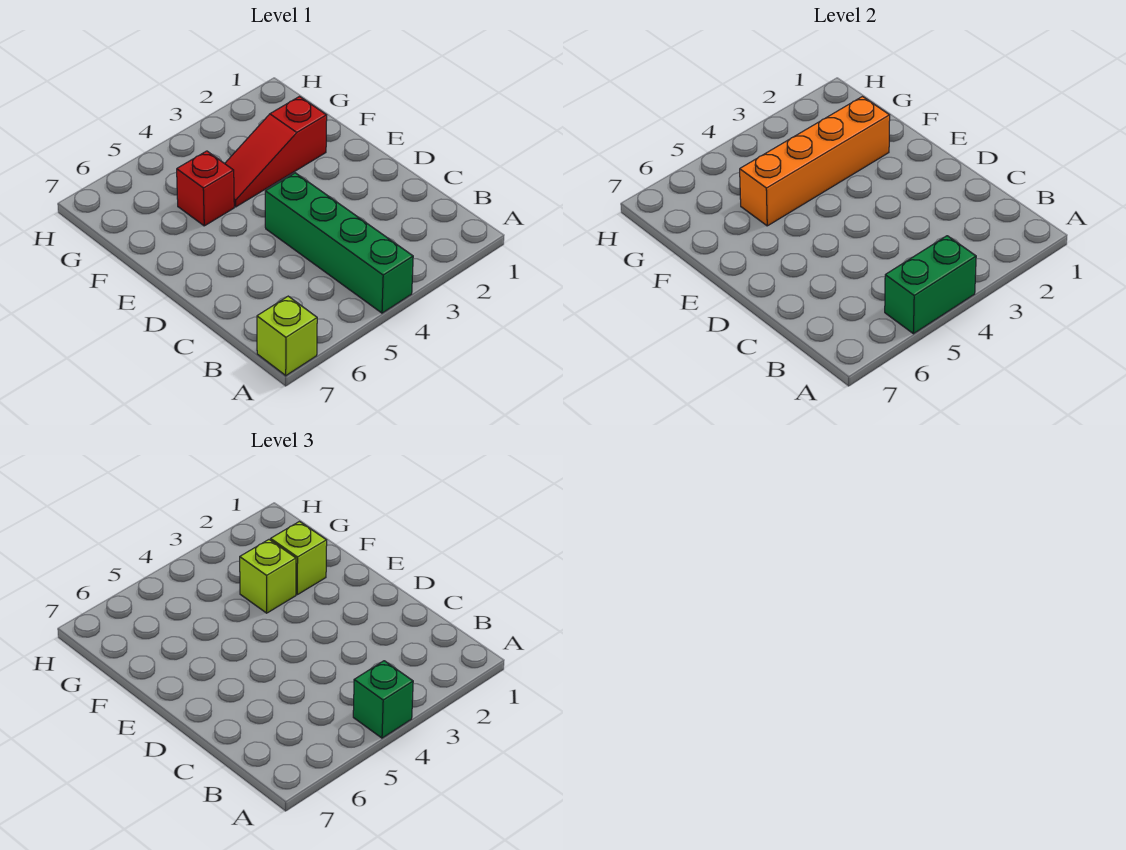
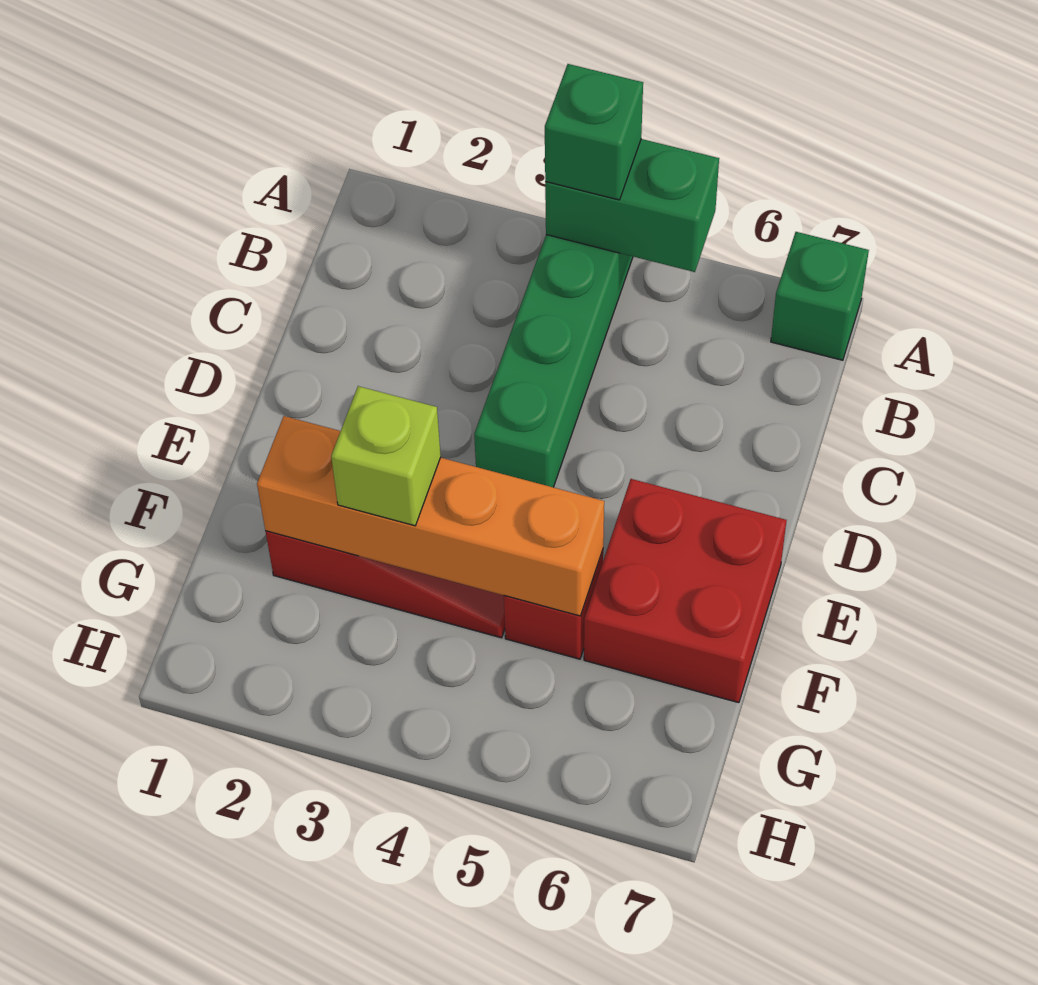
lime 1x1 brick [257,296,317,376] -> green 1x1 brick [771,232,869,360]
none -> red 2x2 brick [584,479,787,703]
lime 1x1 brick [271,522,327,595] -> none

